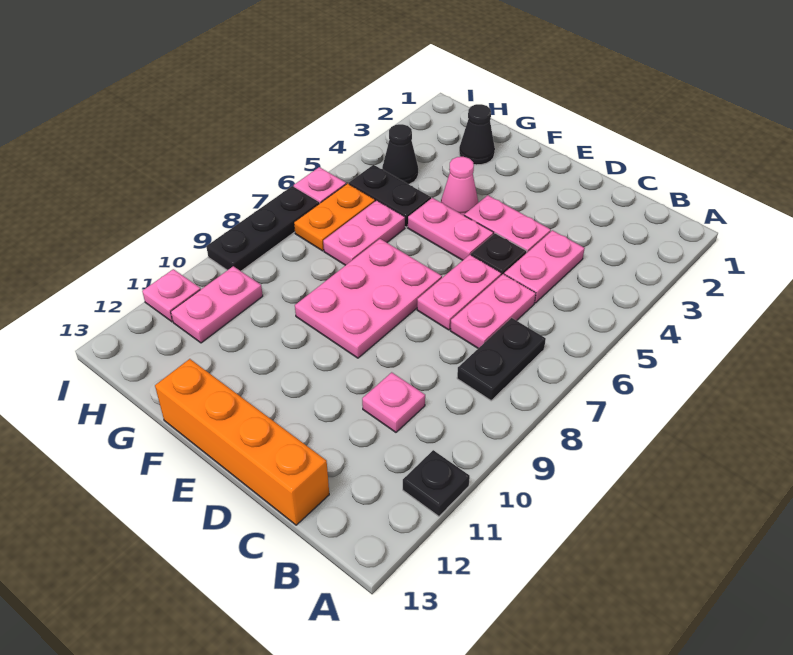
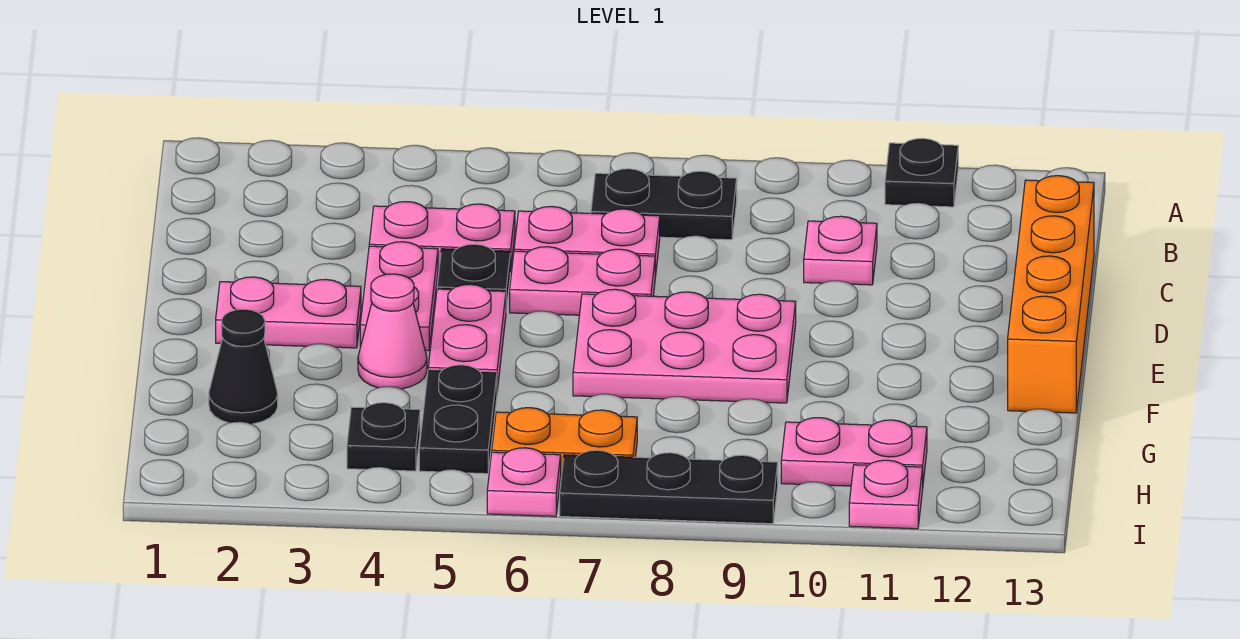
pink 1x2 plate [323,200,405,265] -> pink 1x2 plate moved to [216,277,361,348]
black 1x1 cone [382,124,418,184] -> black 1x1 plate [347,403,420,471]

